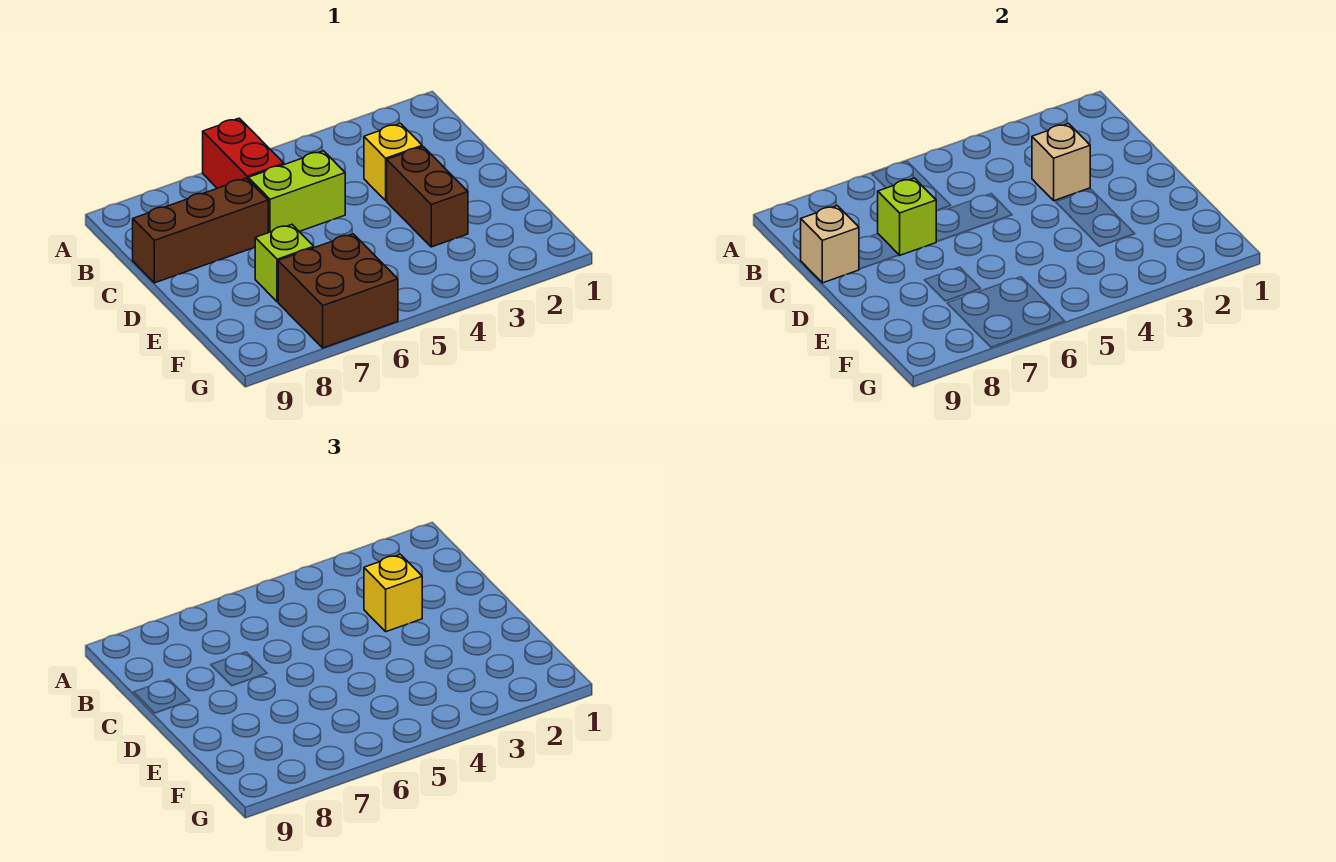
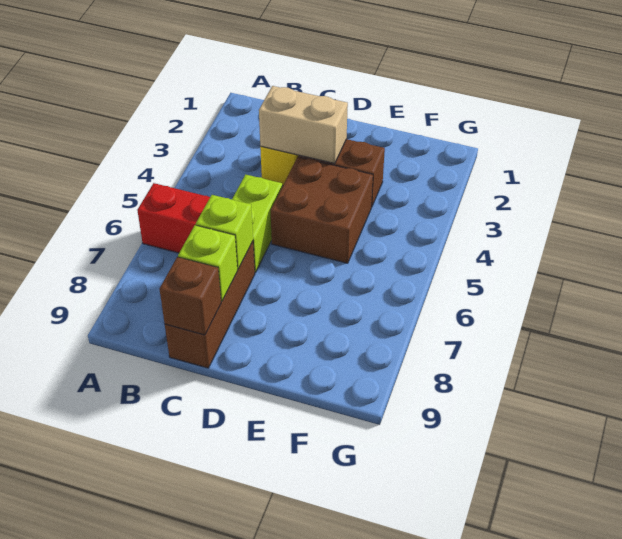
tan 1x1 brick [1032,123,1090,201] -> tan 1x2 brick [259,86,348,164]
yellow 1x1 brick [364,554,422,632] -> none
tan 1x1 brick [801,206,859,283] -> brown 1x1 brick [160,257,221,335]
lime 1x1 brick [255,225,314,302] -> lime 1x1 brick moved to [178,225,238,301]
brown 2x2 brick [278,234,398,348] -> brown 2x2 brick moved to [271,157,373,263]

